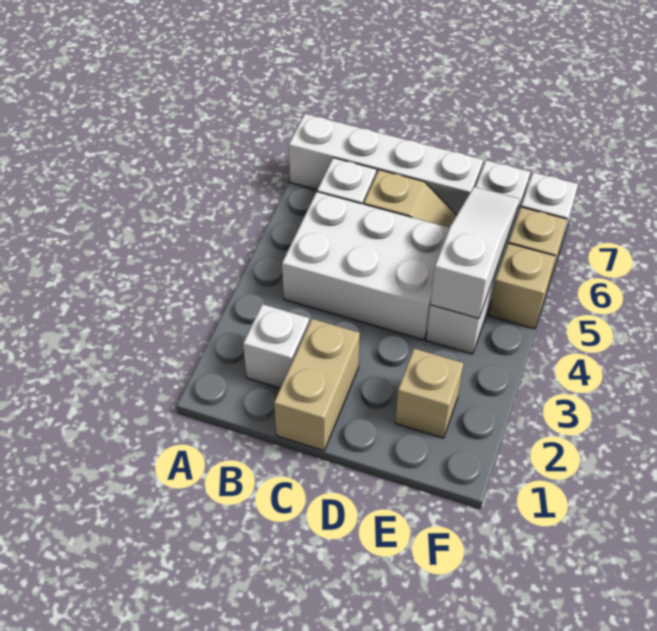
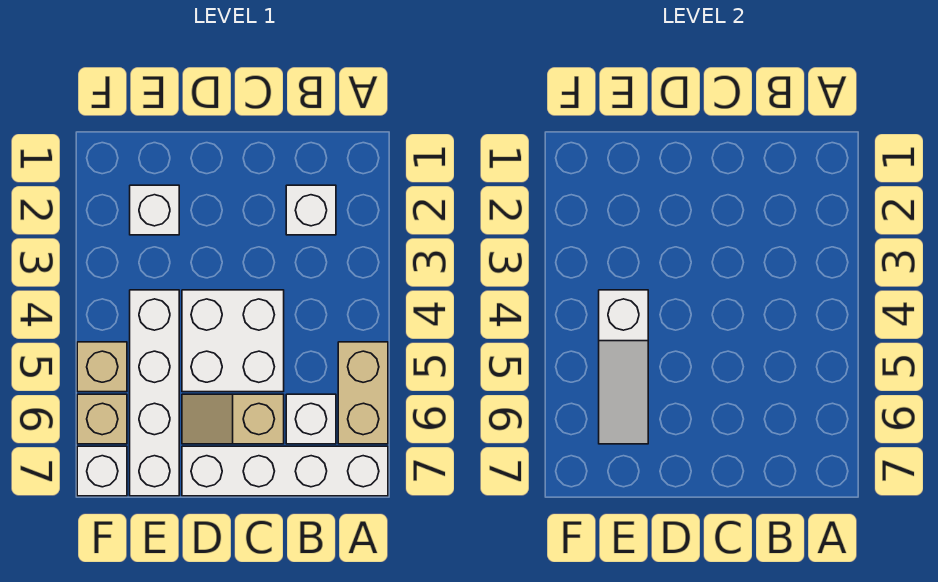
white 2x3 brick [282,192,449,340] -> white 2x2 brick [182,290,284,392]
tan 1x2 brick [274,319,360,451] -> tan 1x2 brick moved to [338,342,388,444]
tan 1x1 brick [395,349,463,438] -> white 1x1 brick [130,185,179,235]

